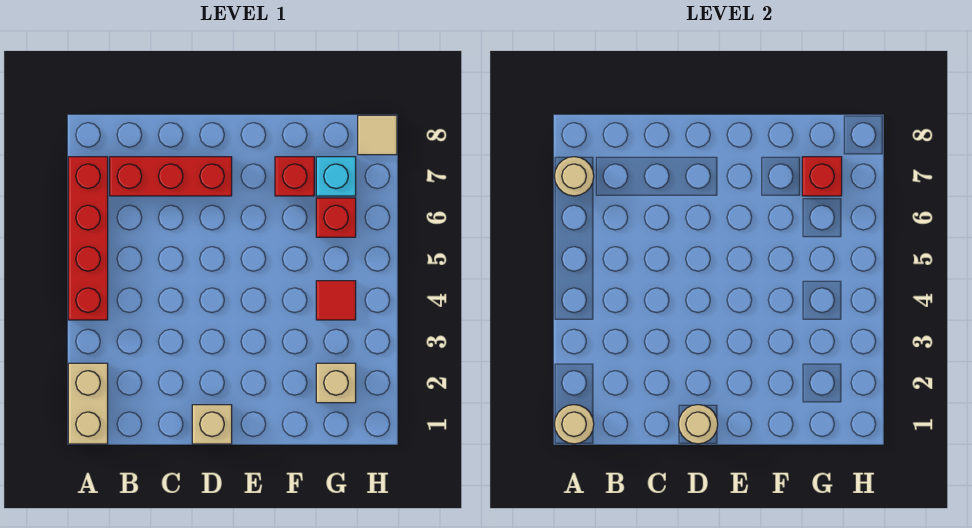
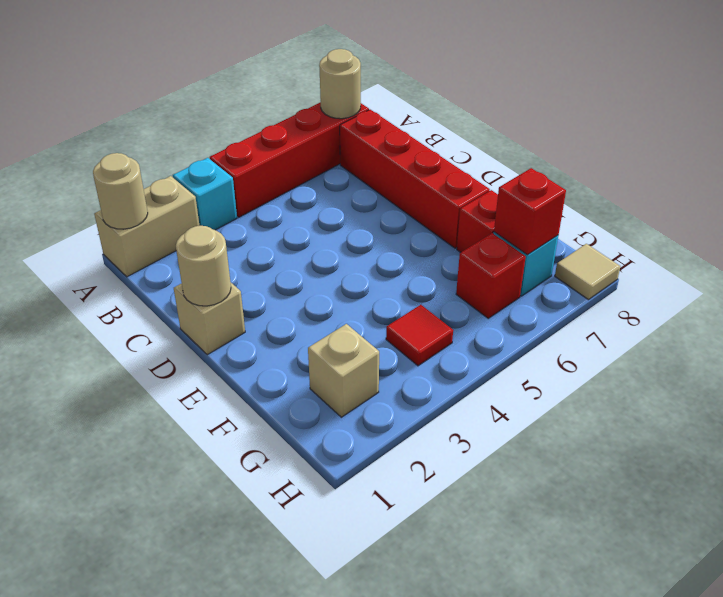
none -> cyan 1x1 brick [173,158,237,230]
red 1x3 brick [110,157,232,196] -> red 1x4 brick [340,110,490,248]

